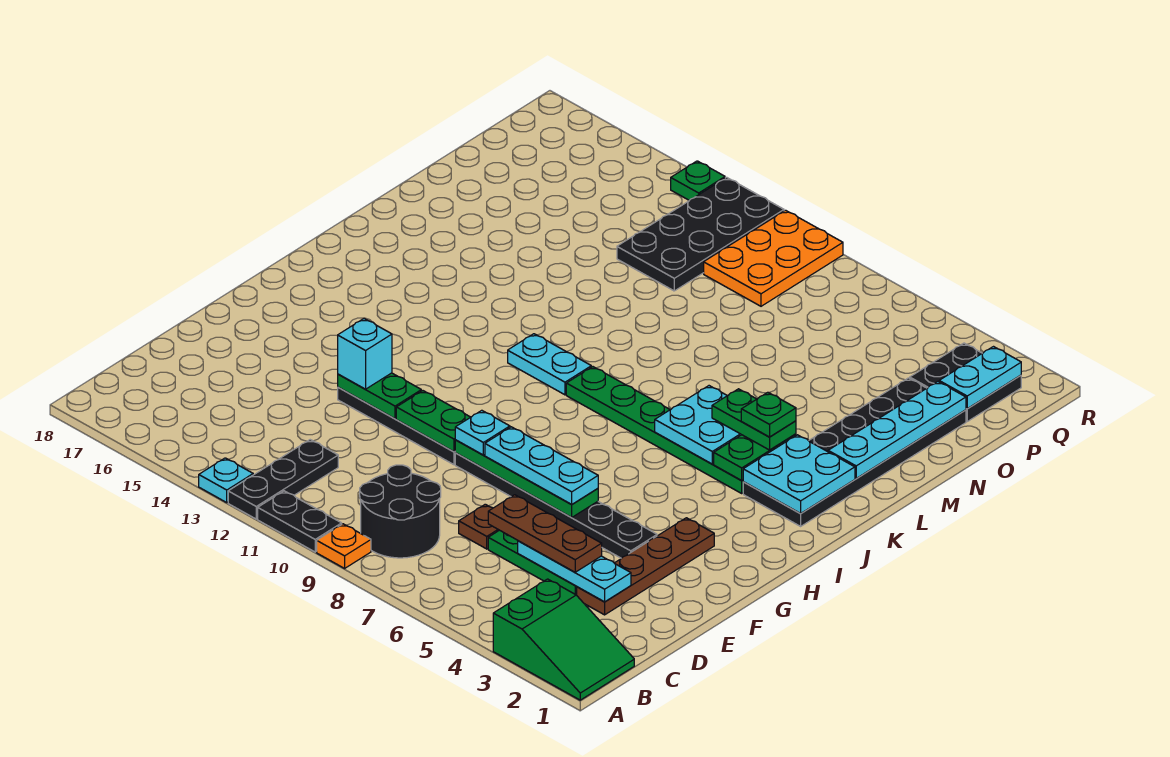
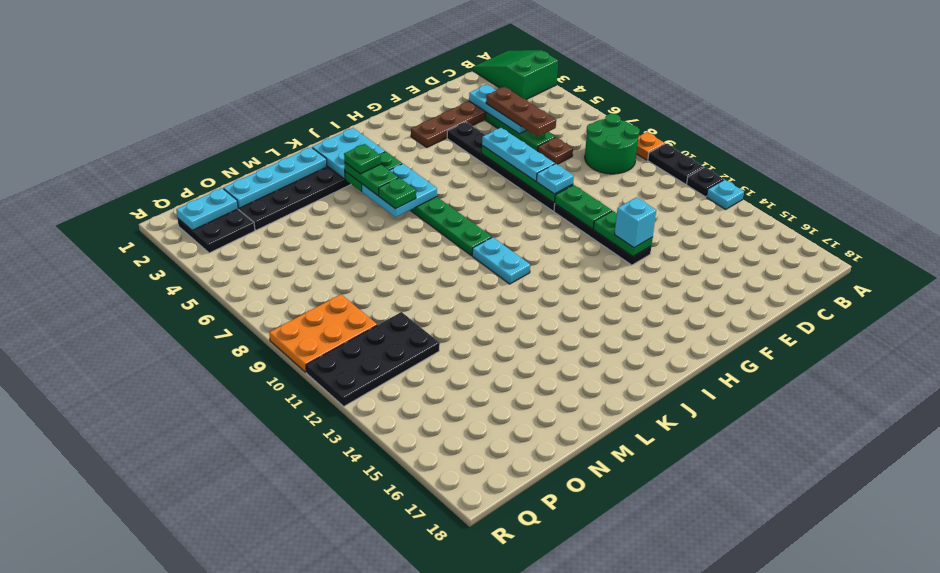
black 1x3 plate [228,440,338,519] -> black 1x1 plate [687,167,724,197]
black 2x2 round brick [360,465,441,558] -> green 2x2 round brick [585,114,640,174]
green 1x1 plate [671,161,725,200] -> green 1x1 plate moved to [379,178,416,209]

